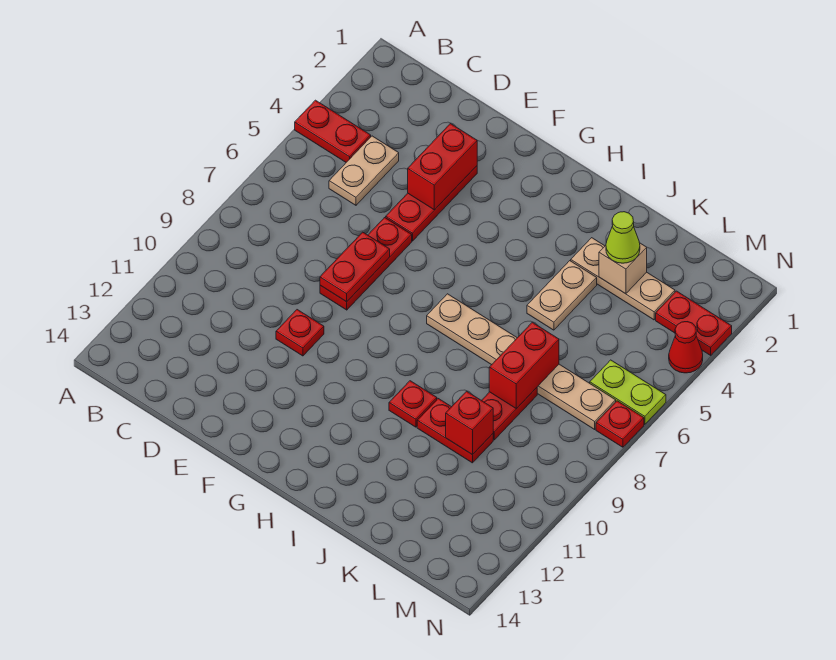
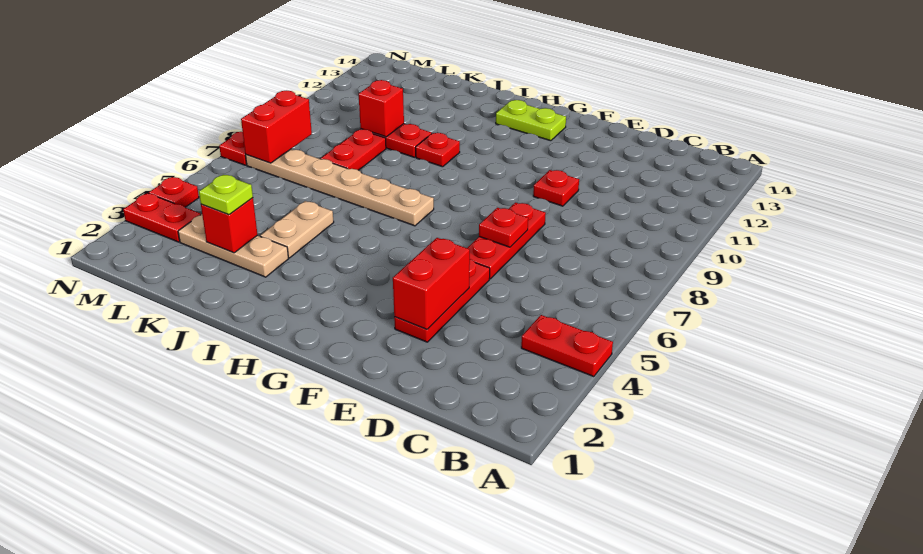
tan 1x2 plate [329,136,399,205] -> none
red 1x2 plate [320,232,390,302] -> red 1x1 plate [479,208,528,247]
tan 1x1 brick [599,243,647,294] -> red 1x1 brick [201,198,257,253]
lime 1x1 cone [606,212,640,263] -> lime 1x1 plate [199,175,253,215]
red 1x2 brick [489,322,559,409] -> red 1x2 brick moved to [241,91,312,163]
lime 1x2 plate [590,360,666,424] -> lime 1x2 plate moved to [496,100,566,141]
red 1x1 cone [669,322,703,373] -> red 1x1 plate [149,177,199,207]

